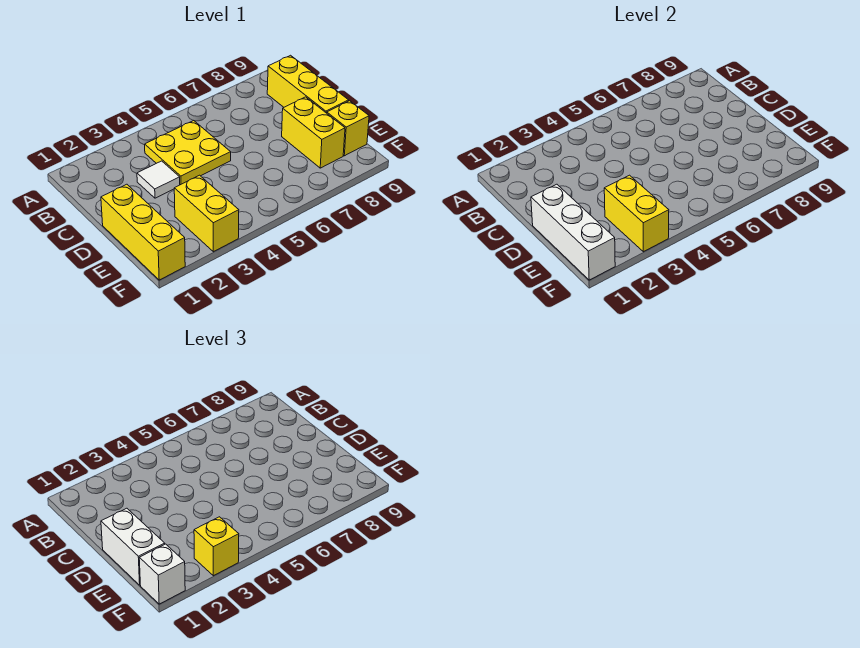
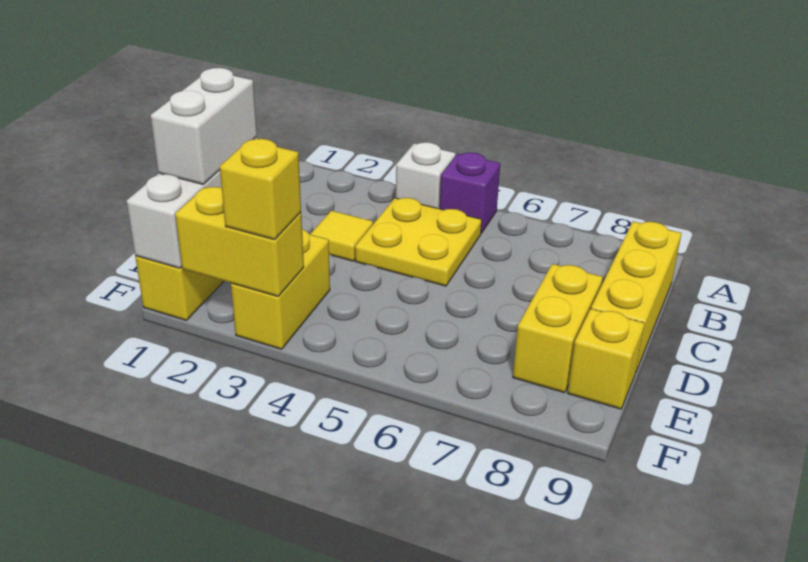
none -> purple 1x1 brick [440,153,500,233]
white 1x1 tile [137,161,180,198] -> yellow 1x1 tile [311,211,373,261]
yellow 1x2 brick [604,175,669,252] -> yellow 1x2 brick turned to [175,187,304,296]
white 1x1 brick [139,544,185,604] -> white 1x1 brick moved to [396,142,456,209]

